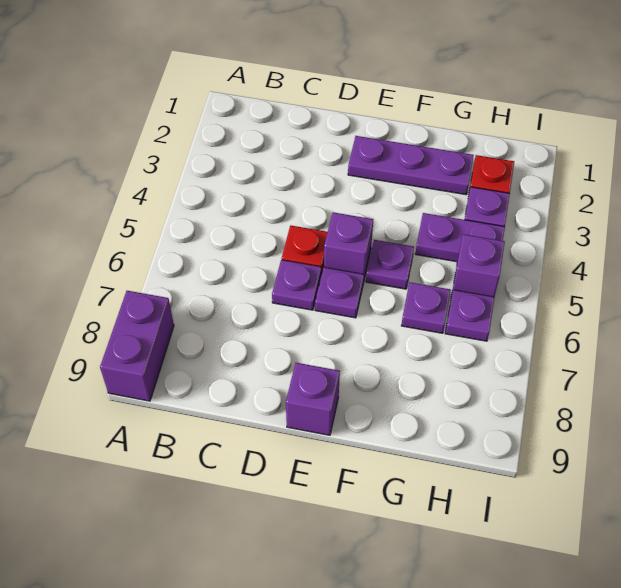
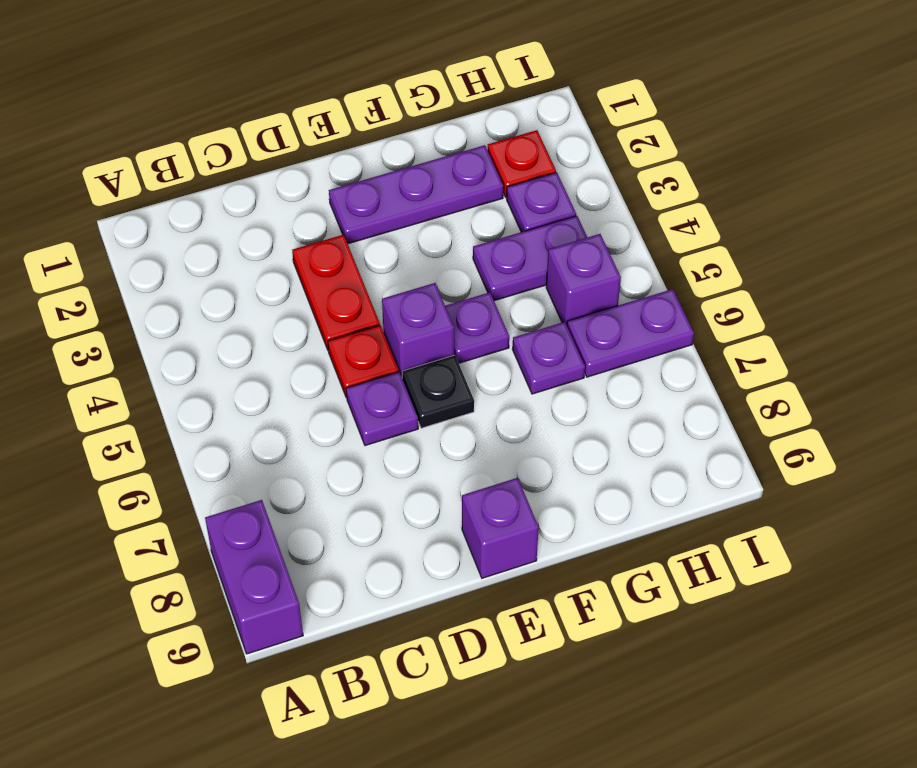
none -> red 1x2 plate [292,235,380,349]
purple 1x1 plate [315,267,364,318] -> black 1x1 plate [402,355,474,428]
purple 1x1 plate [445,290,495,341] -> purple 1x2 plate [567,289,694,377]

